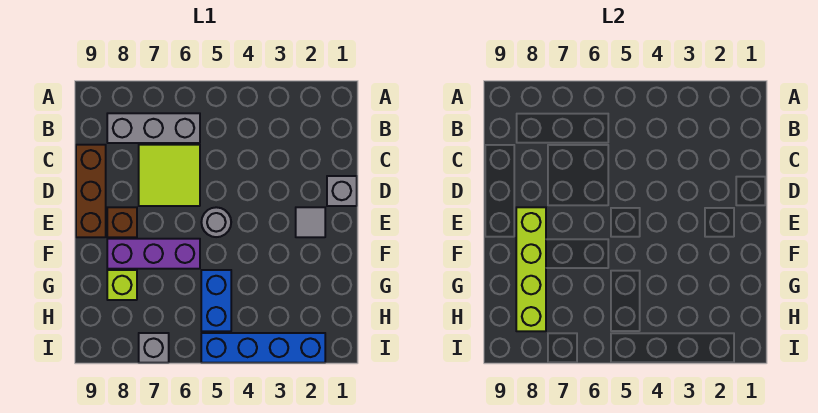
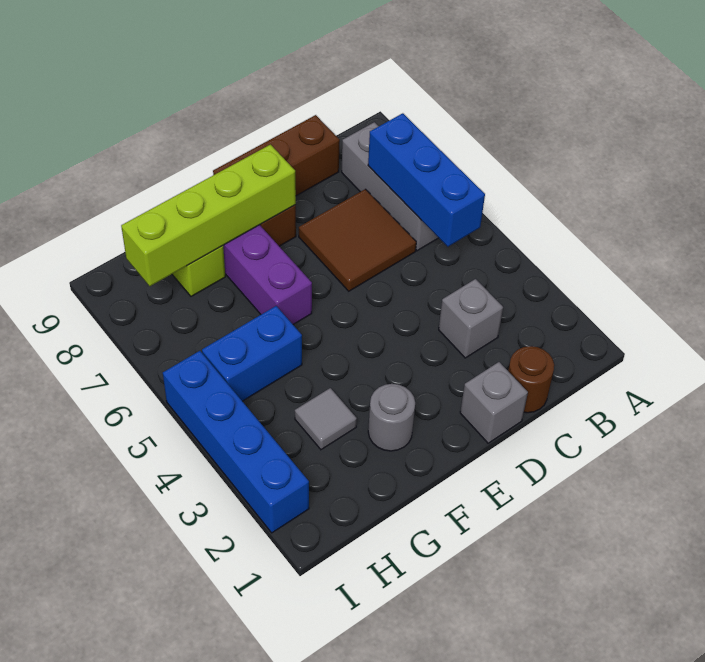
none -> blue 1x3 brick [368,113,485,247]
none -> brown 1x1 round brick [508,346,554,413]
lime 2x2 tile [139,145,200,206] -> brown 2x2 tile [299,189,416,291]
grey 1x1 tile [296,207,325,237] -> grey 1x1 tile moved to [295,388,357,450]
grey 1x1 round brick [201,207,231,237] -> grey 1x1 round brick moved to [368,384,415,451]
grey 1x1 brick [139,333,169,363] -> grey 1x1 brick moved to [439,279,503,358]

